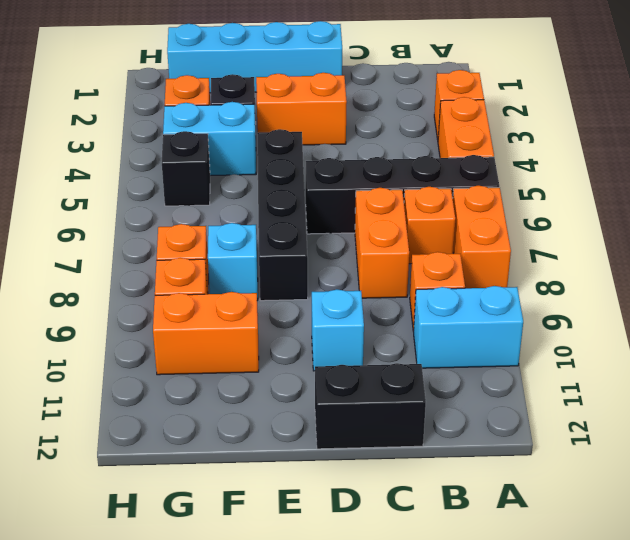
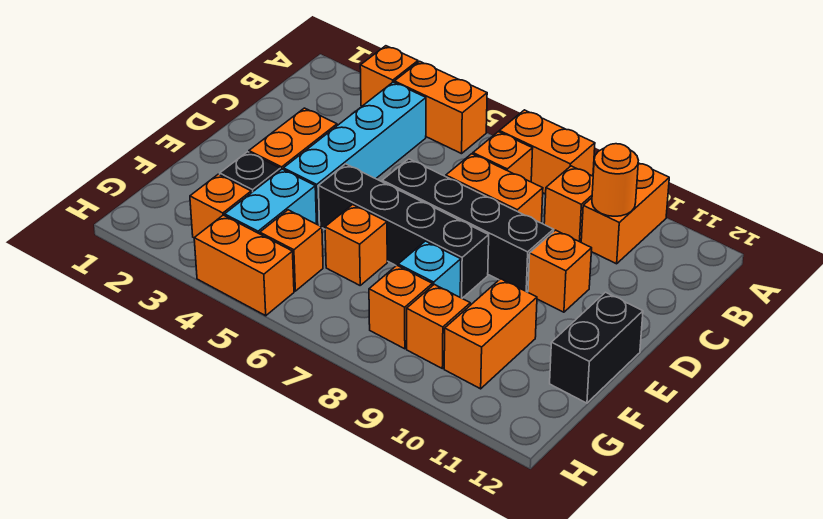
black 1x4 brick [306,155,499,234] -> black 1x4 brick turned to [382,159,554,292]
cyan 1x2 brick [414,286,523,368] -> orange 1x2 brick [581,163,669,264]
none -> orange 1x1 round brick [592,144,638,216]
black 1x2 brick [315,363,426,449] -> black 1x2 brick moved to [550,292,643,403]
cyan 1x4 brick [167,21,342,93] -> cyan 1x4 brick moved to [283,82,426,225]
cyan 1x1 brick [312,289,364,371] -> orange 1x1 brick [528,230,592,312]
none -> orange 1x1 brick [325,205,387,285]
black 1x1 brick [162,131,210,206] -> orange 1x1 brick [260,210,323,291]
none -> orange 1x2 brick [194,215,294,316]

